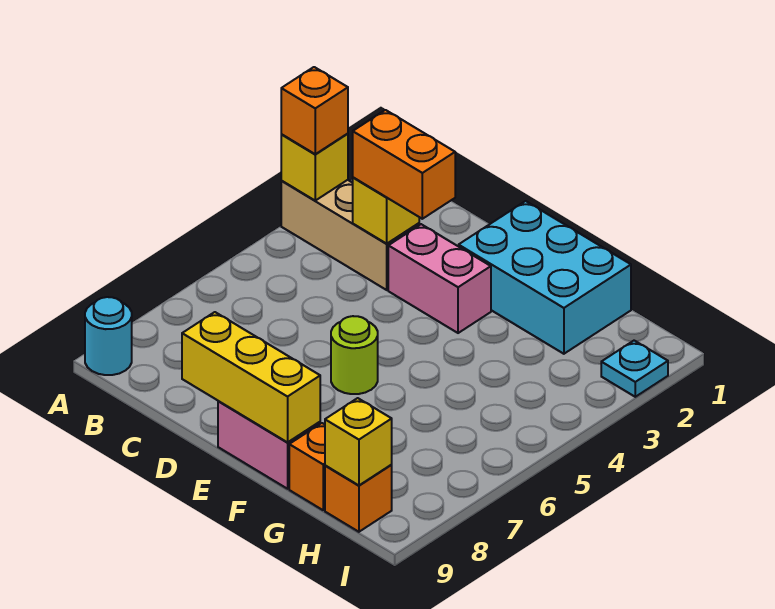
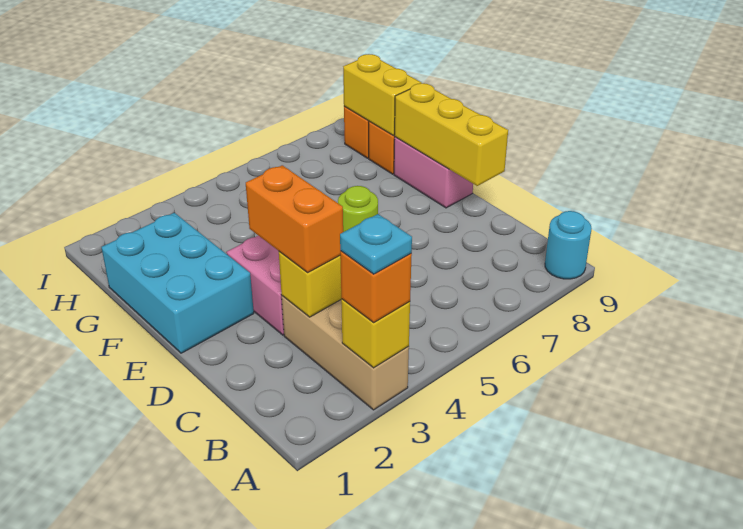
yellow 1x1 brick [325,398,392,485] -> yellow 1x2 brick [343,54,421,136]
cyan 1x1 plate [601,341,668,397] -> cyan 1x1 plate moved to [340,214,412,274]

